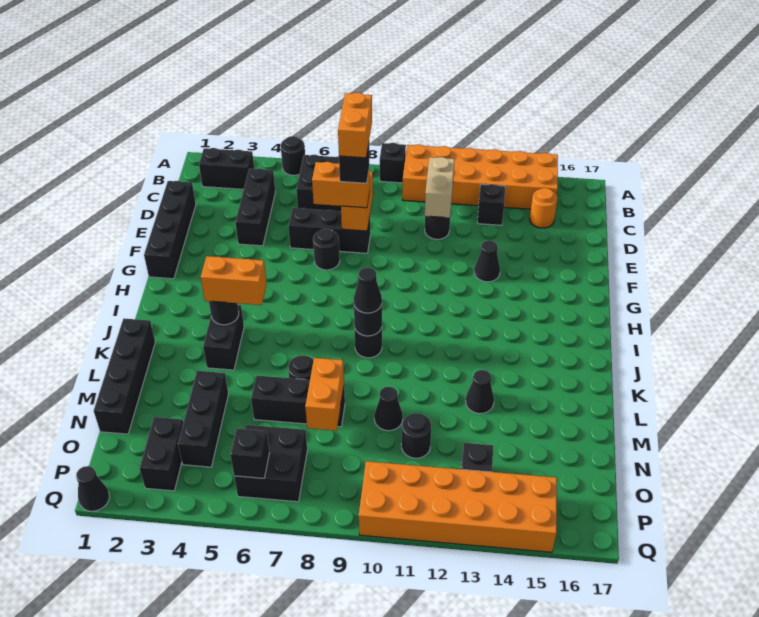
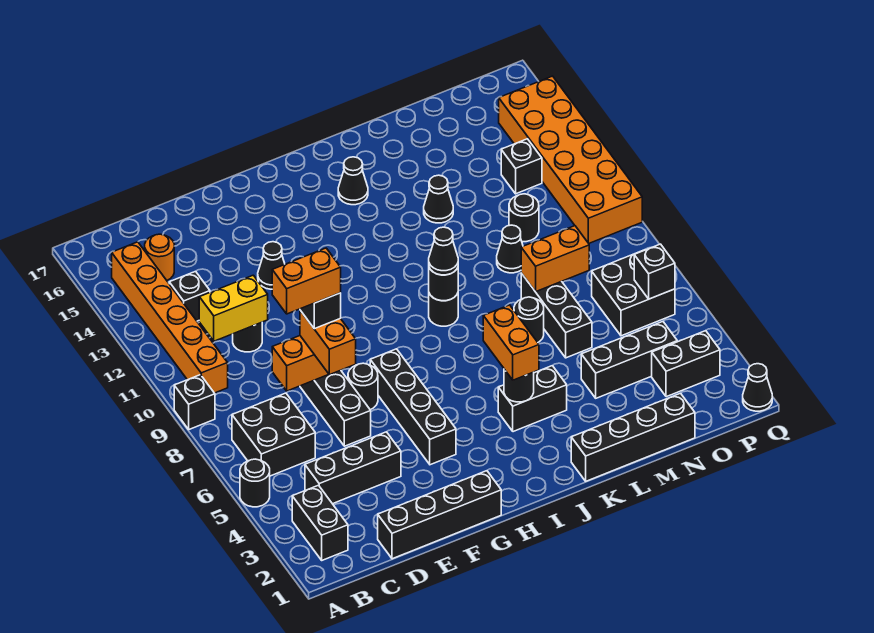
orange 2x6 brick [402,144,558,209] -> orange 1x6 brick [112,242,228,393]
tan 1x2 brick [425,157,455,218] -> yellow 1x2 brick [199,275,268,341]
none -> black 1x4 brick [370,349,456,465]
none -> black 1x1 cone [338,157,368,205]

